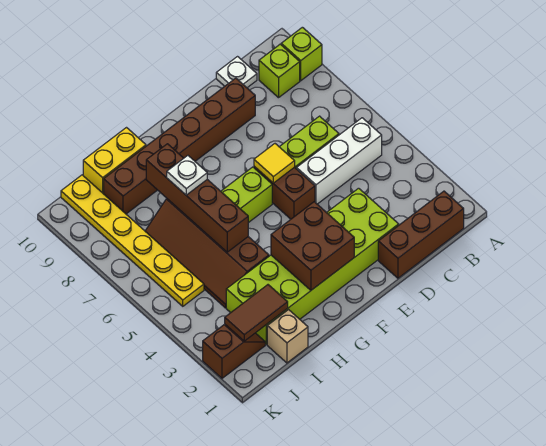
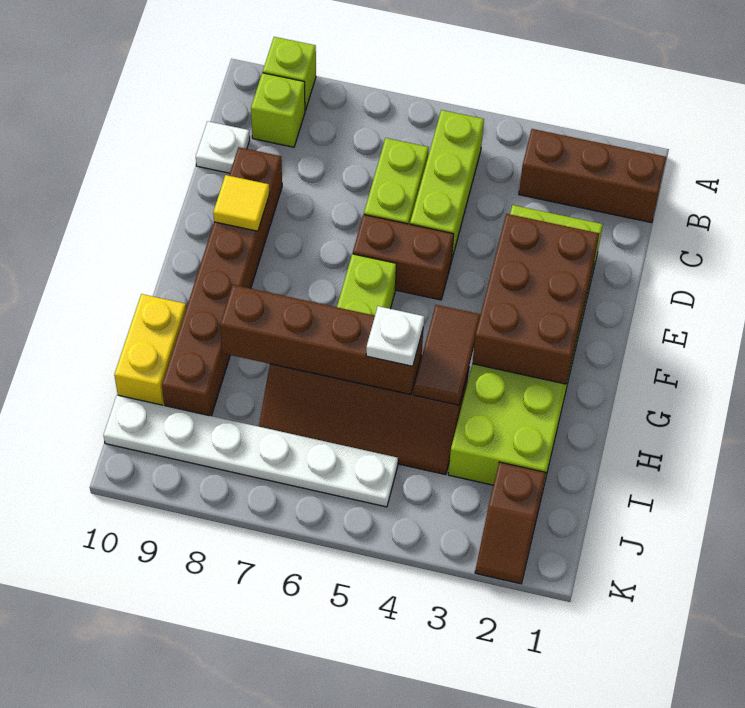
brown 1x3 brick [378,191,464,278] -> brown 1x3 brick turned to [519,129,666,223]
white 1x3 brick [297,118,382,204] -> lime 1x3 brick [410,110,484,258]
yellow 1x1 tile [254,144,295,183] -> yellow 1x1 tile moved to [213,175,269,231]
brown 2x2 brick [271,202,354,290] -> brown 2x3 brick [472,214,599,384]
white 1x1 plate [167,156,207,195] -> white 1x1 plate moved to [366,306,424,366]
tan 1x1 brick [267,310,308,363] -> none
brown 1x2 tile [225,285,288,341] -> brown 1x2 tile moved to [413,305,481,405]
brown 1x2 slope [203,325,265,378] -> brown 1x2 slope turned to [475,462,546,584]
yellow 1x6 plate [61,175,204,306] -> white 1x6 plate [103,395,398,507]

